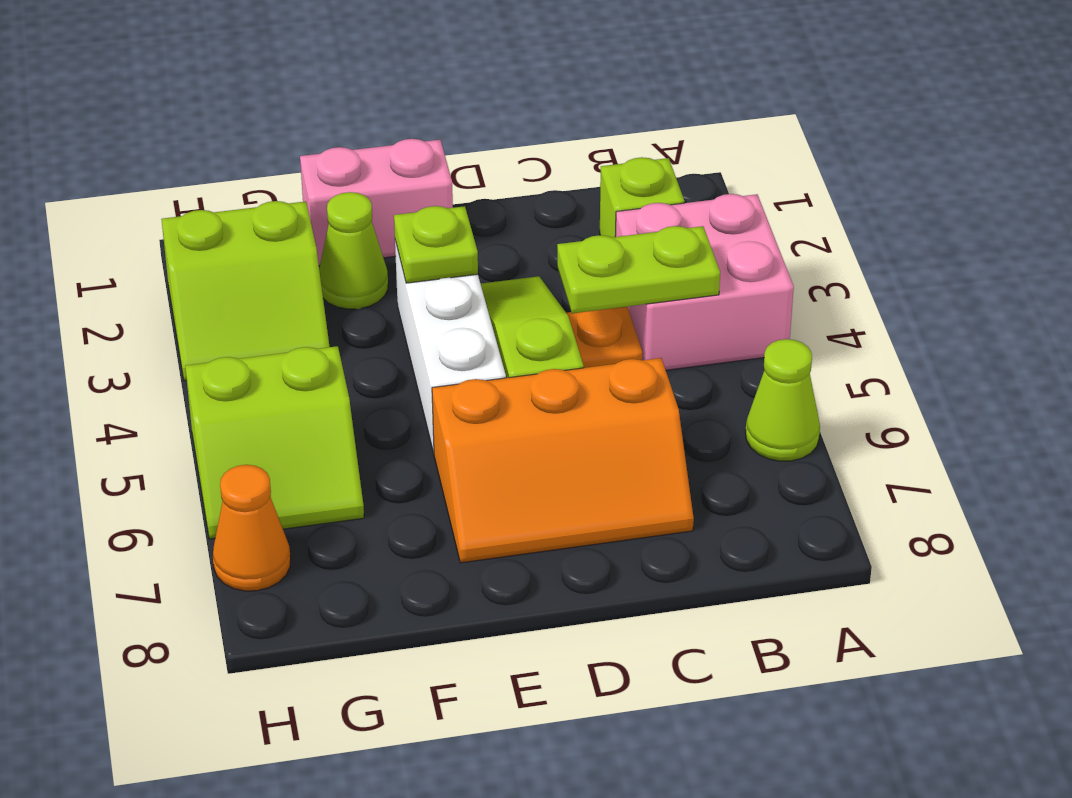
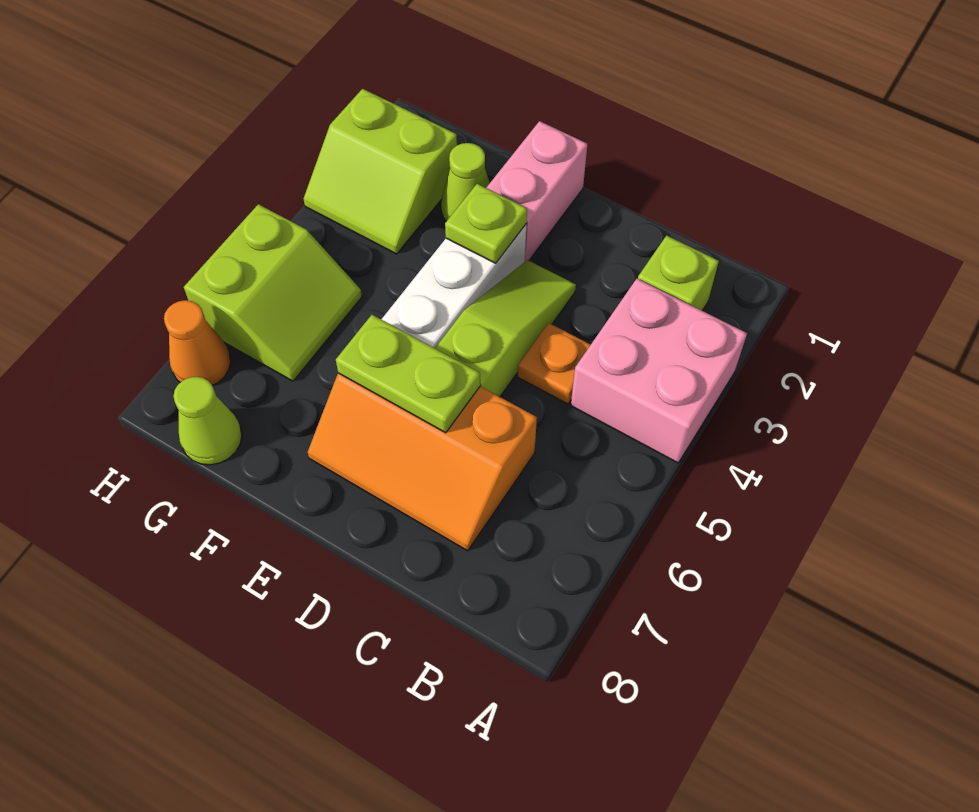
lime 1x1 cone [745,339,820,461] -> lime 1x1 cone moved to [173,377,242,465]
lime 1x2 plate [557,226,720,313] -> lime 1x2 plate moved to [336,315,480,433]
pink 1x2 brick [300,139,453,266] -> pink 1x2 brick turned to [486,121,587,261]
lime 2x2 slope [185,346,364,539] -> lime 2x2 slope turned to [184,204,362,381]

